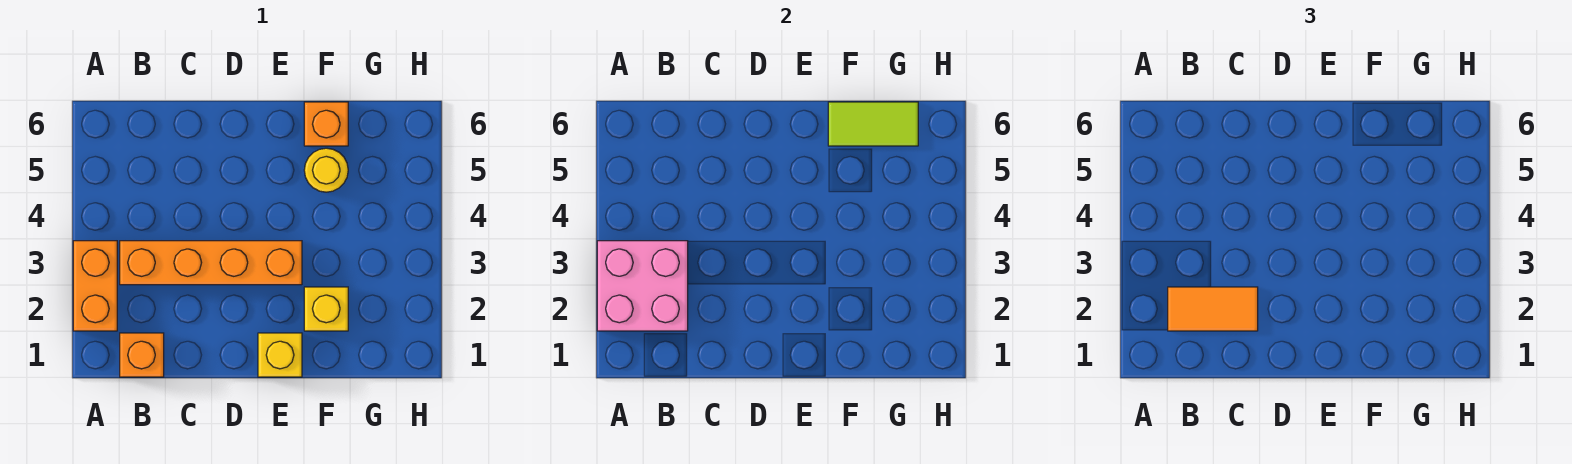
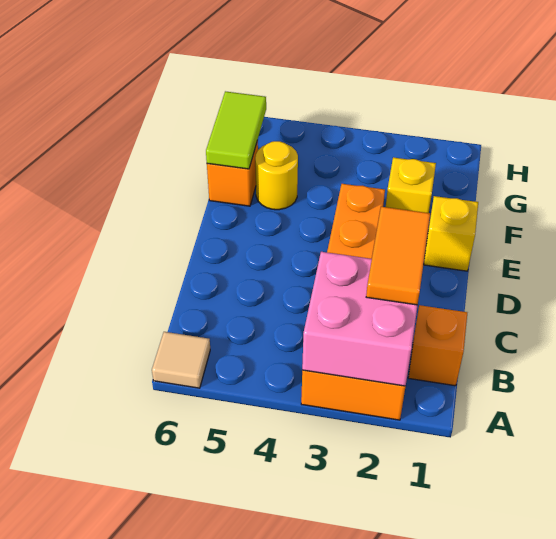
none -> tan 1x1 tile [152,332,210,388]

